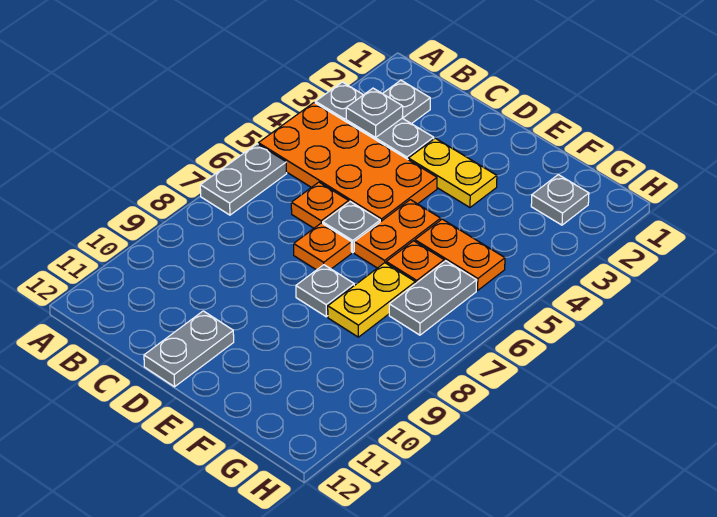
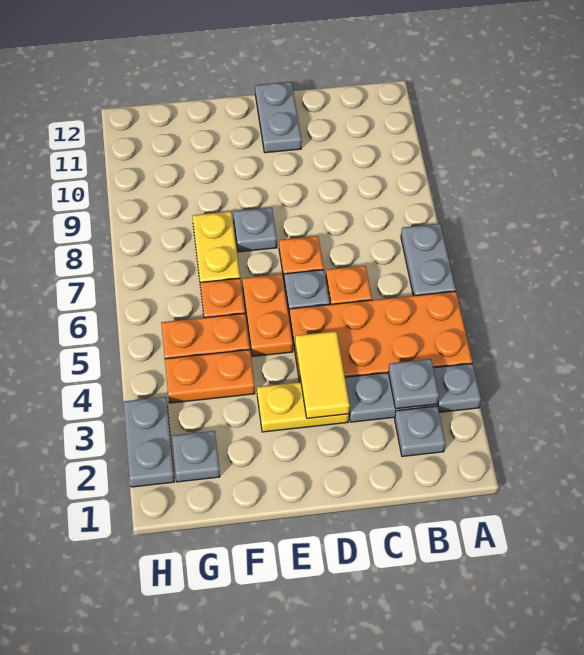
none -> yellow 1x2 tile [295,331,350,418]
none -> orange 1x2 plate [165,350,255,403]
grey 1x2 plate [389,261,477,335] -> grey 1x2 plate moved to [124,397,175,487]

